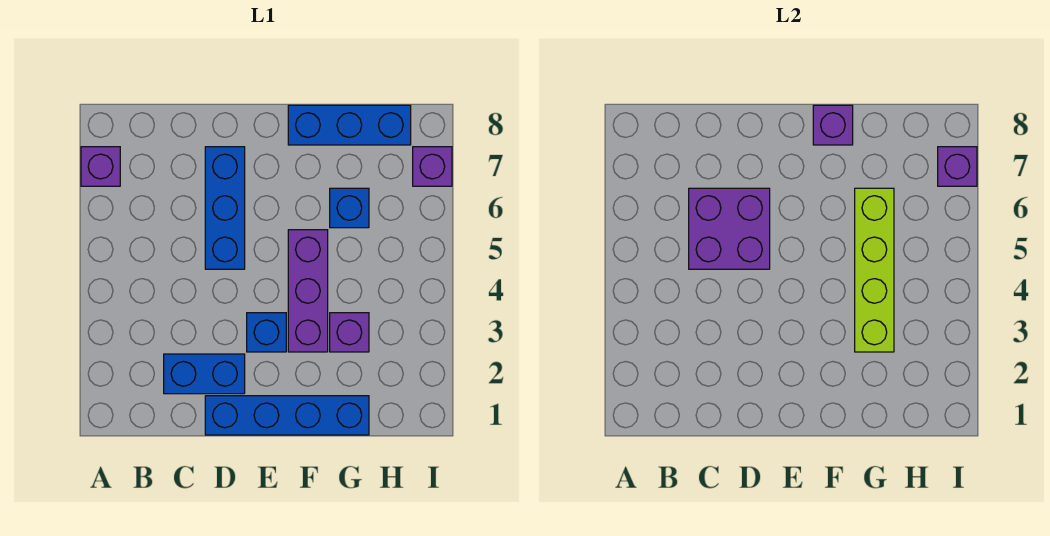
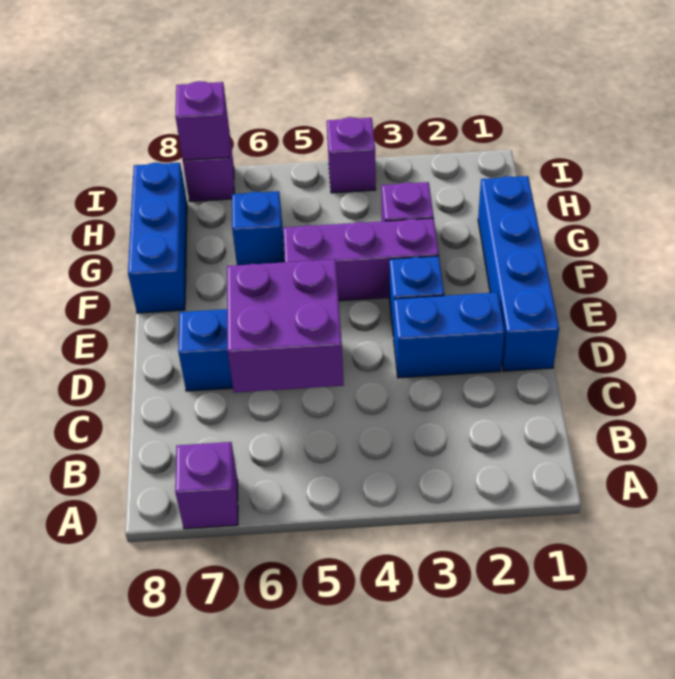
blue 1x2 brick [164,354,245,394] -> blue 1x2 brick turned to [394,292,505,378]
purple 1x1 brick [813,105,853,145] -> purple 1x1 brick moved to [327,117,376,193]
lime 1x4 brick [855,188,894,352] -> none

